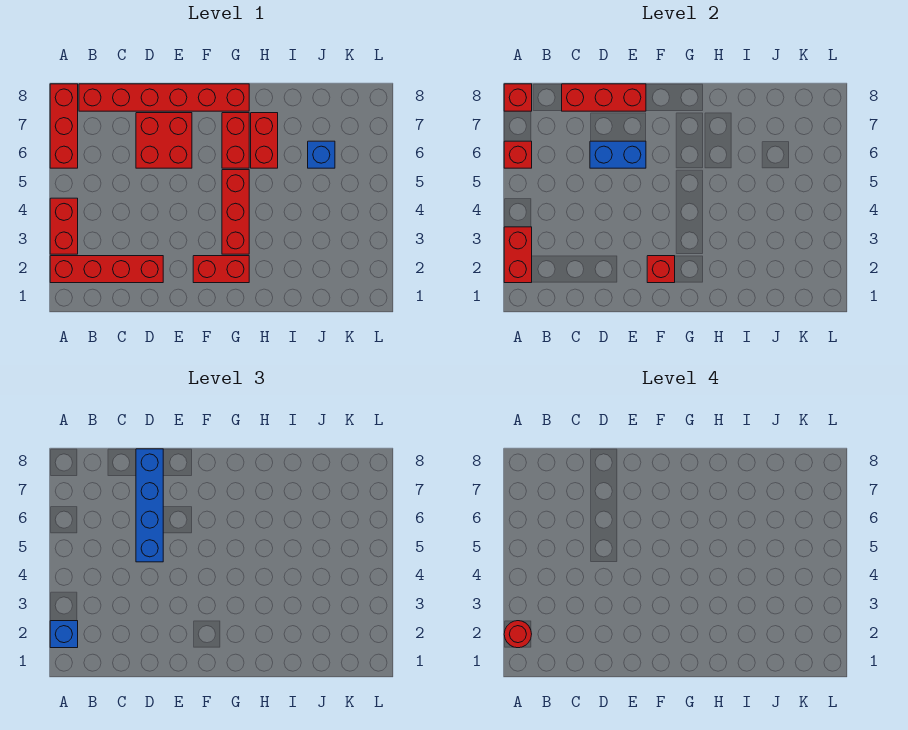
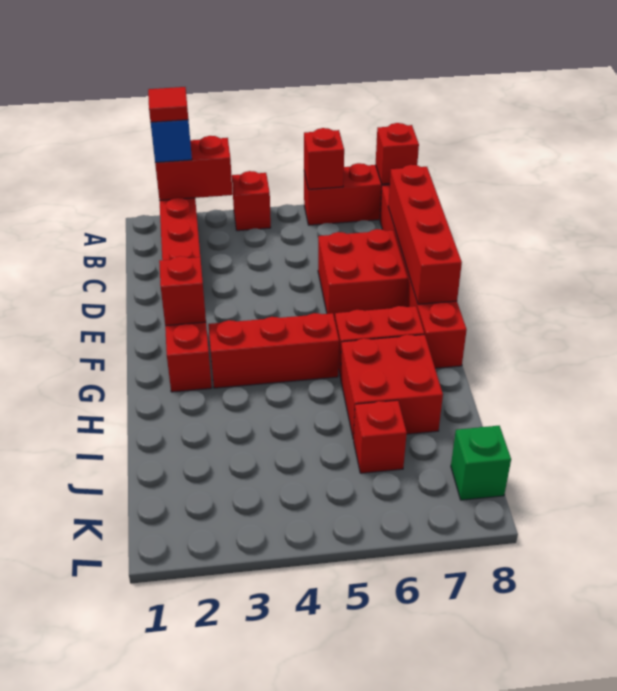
red 1x1 round brick [504,621,532,648] -> red 1x1 tile [148,87,188,122]
red 1x2 brick [50,198,78,254] -> red 1x1 brick [232,171,271,231]
red 1x3 brick [562,84,646,111] -> red 1x4 brick [388,165,462,304]
blue 1x4 brick [136,449,163,562] -> none
blue 1x2 brick [590,141,646,168] -> none
red 1x2 brick [251,113,278,168] -> red 2x2 brick [340,335,443,439]
blue 1x1 brick [308,141,335,168] -> red 1x1 brick [354,400,407,473]
none -> green 1x1 brick [451,426,511,500]

